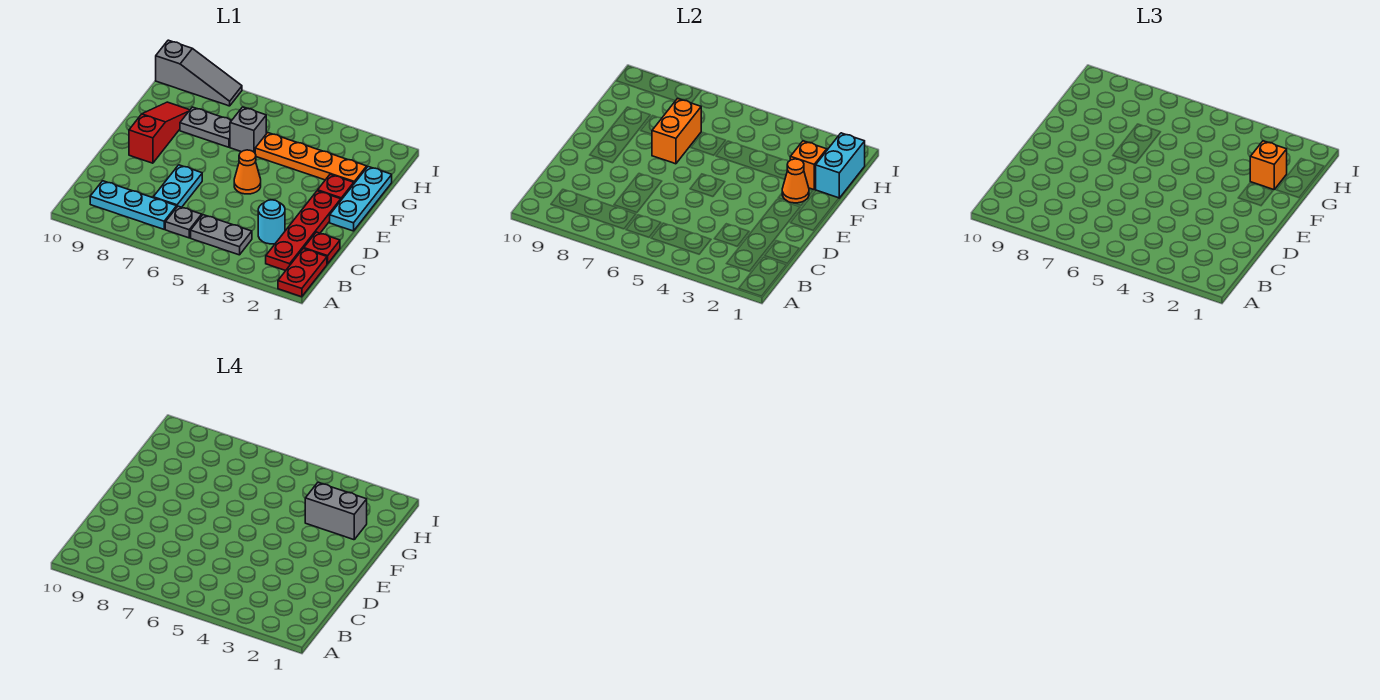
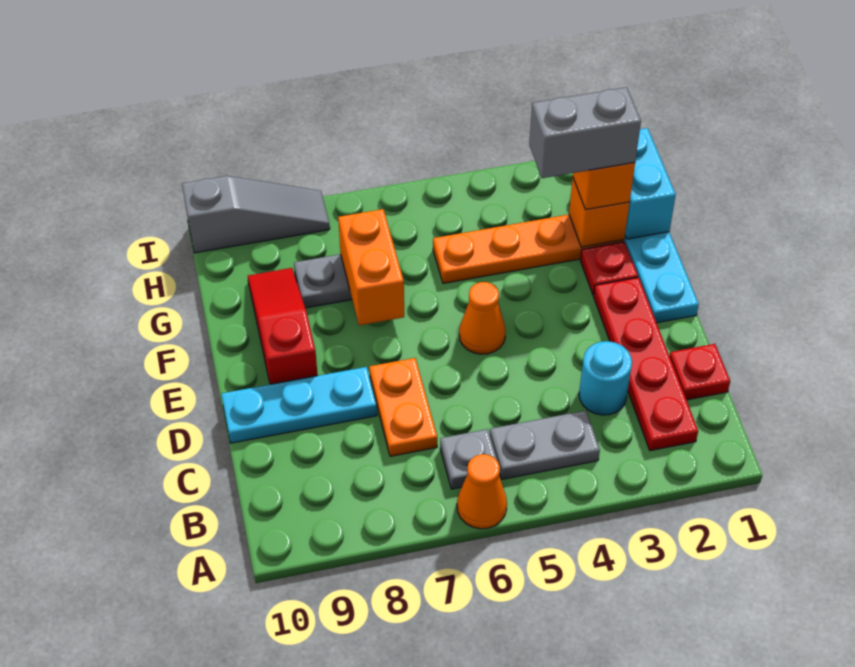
red 1x2 plate [278,249,327,297] -> none
cyan 1x3 plate [90,181,177,229] -> cyan 1x3 plate moved to [221,367,377,443]
cyan 1x2 plate [153,165,202,207] -> orange 1x2 plate [369,358,437,456]
orange 1x1 cone [782,159,809,203] -> orange 1x1 cone moved to [457,454,507,529]
grey 1x1 brick [230,107,266,153] -> none

